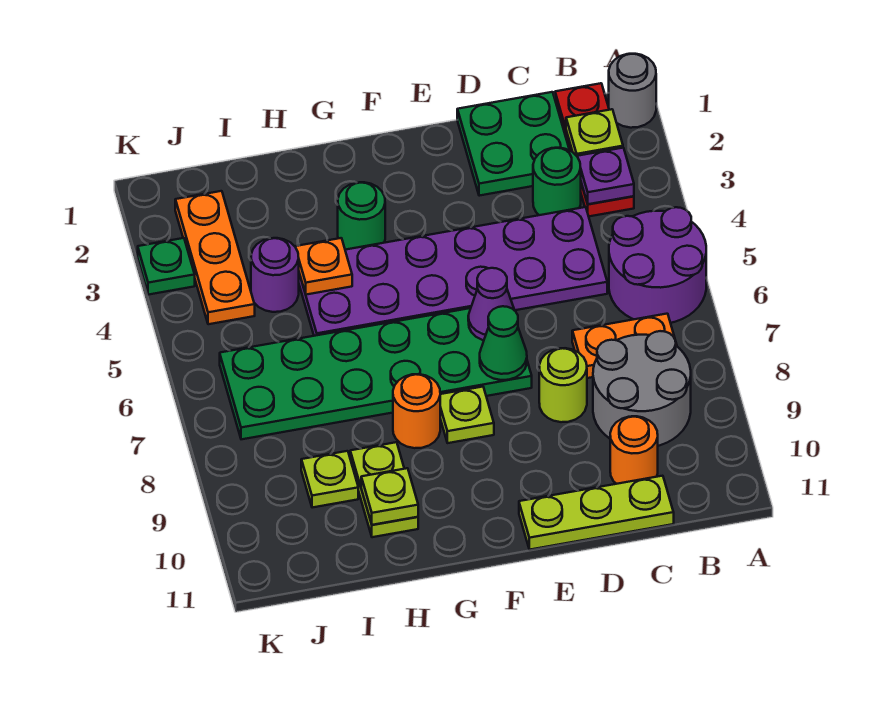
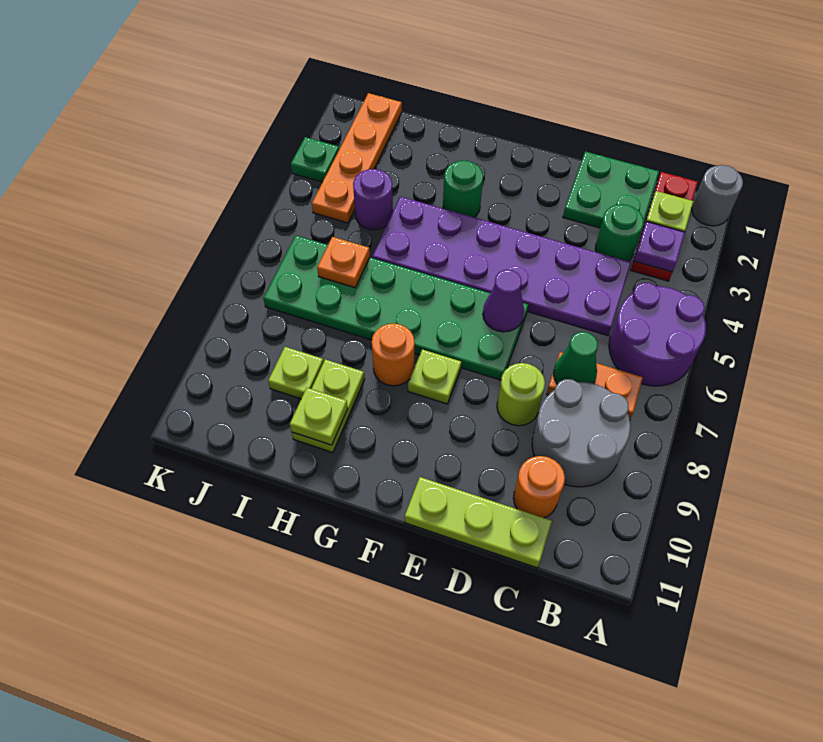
green 1x1 cone [480,306,527,380] -> green 1x1 cone moved to [554,332,598,384]
orange 1x1 plate [295,238,352,295] -> orange 1x1 plate moved to [317,237,370,288]
orange 1x3 plate [175,191,255,324] -> orange 1x4 plate [312,93,402,223]

